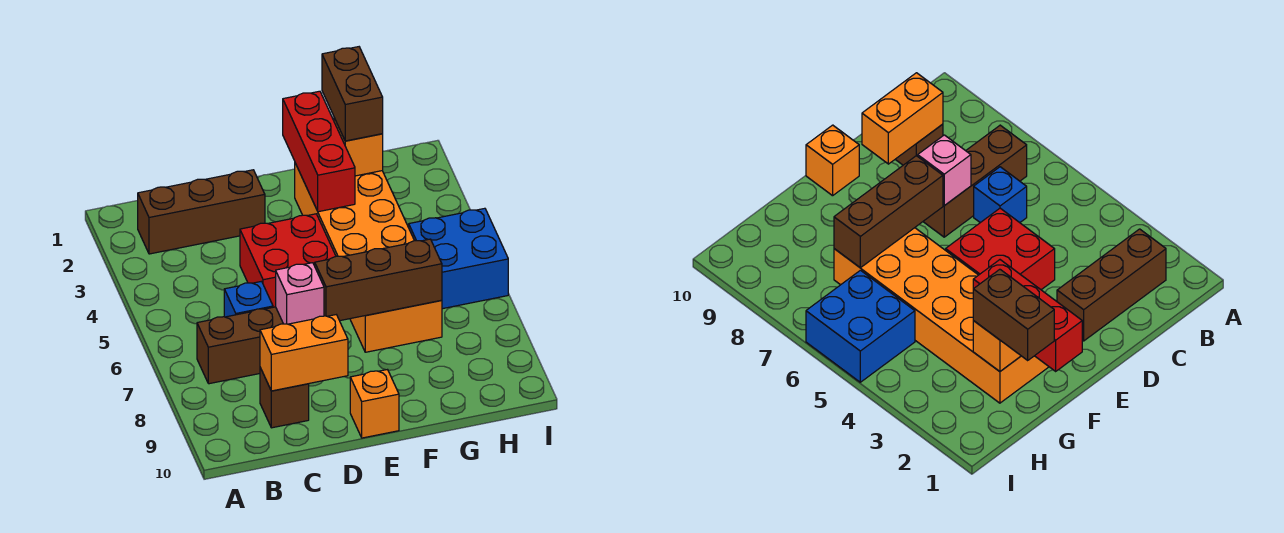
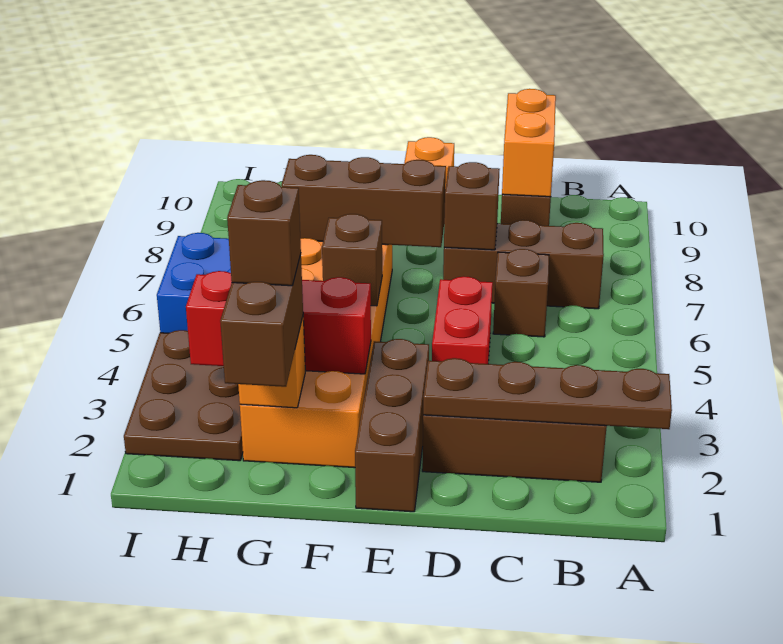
none -> brown 1x4 plate [423,358,672,429]
blue 1x1 brick [224,281,273,317] -> brown 1x1 brick [493,249,549,337]
orange 1x2 brick [260,315,348,391] -> orange 1x2 brick turned to [502,89,556,197]
red 2x2 brick [240,214,336,307] -> red 1x2 brick [432,276,493,364]
pink 1x1 brick [276,263,324,324] -> brown 1x1 brick [444,162,500,250]
none -> brown 1x3 brick [355,339,429,512]
red 1x3 brick [283,91,355,212] -> red 1x3 brick turned to [186,271,371,374]
none -> brown 1x1 brick [322,214,382,306]
none -> brown 1x1 brick [227,180,301,286]
none -> brown 2x3 plate [124,330,243,461]

